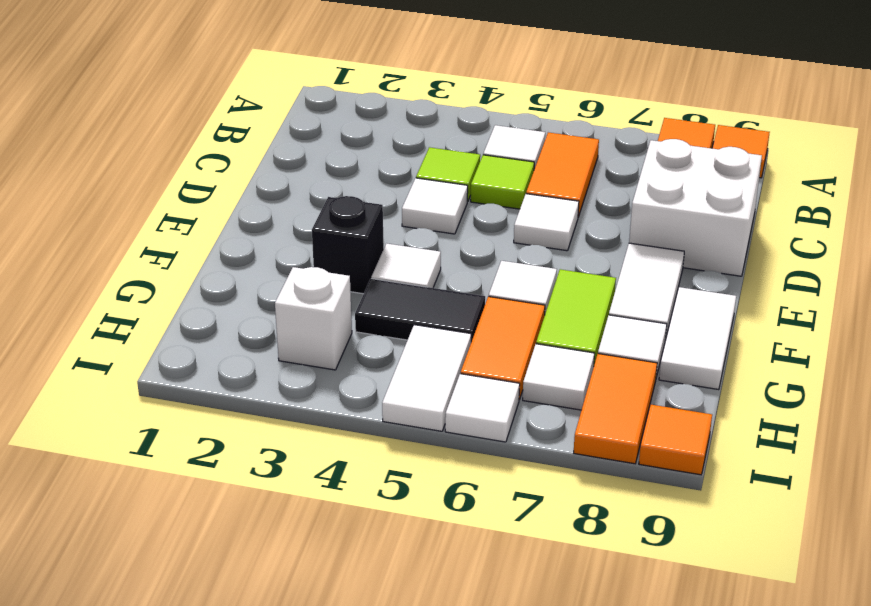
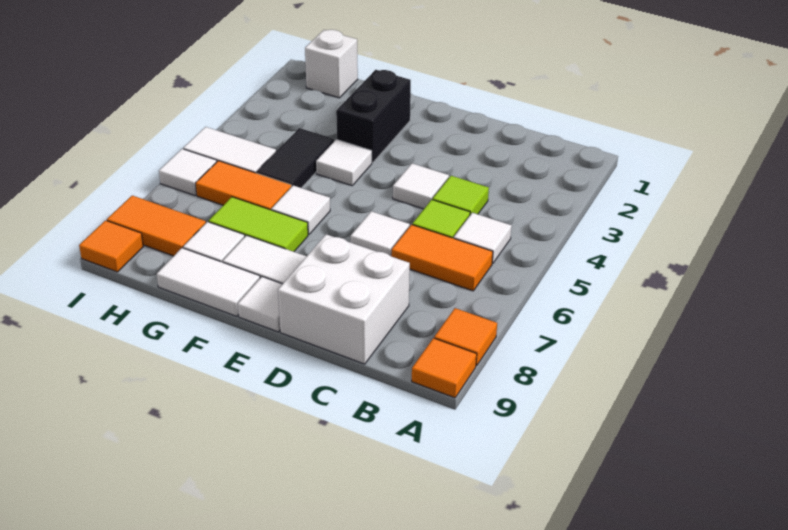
black 1x1 brick [312,196,384,294] -> black 1x2 brick [336,70,411,163]
white 1x1 brick [275,267,352,370] -> white 1x1 brick moved to [305,30,358,98]
white 1x1 tile [523,344,595,410] -> white 1x1 tile moved to [238,277,282,332]

